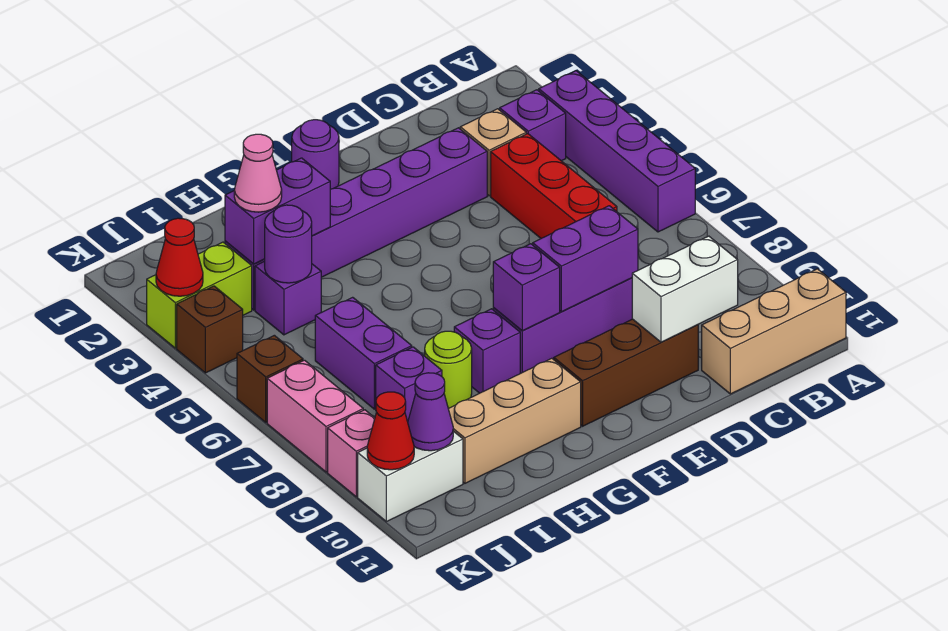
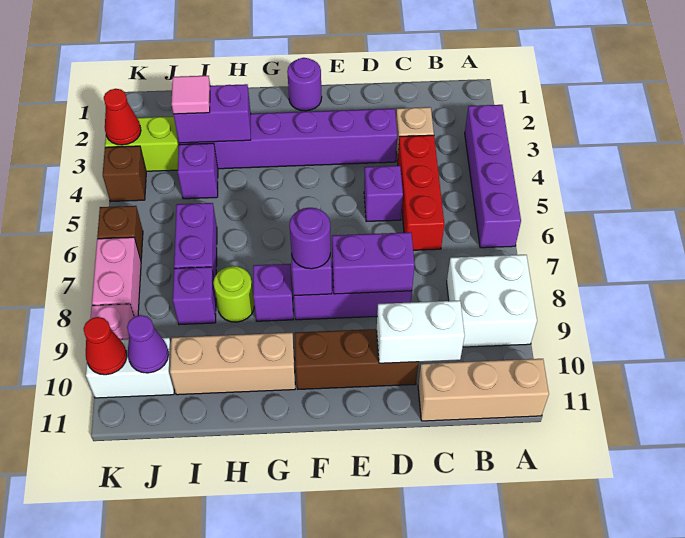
none -> white 2x2 brick [447,255,537,347]
purple 1x1 brick [500,90,566,161] -> purple 1x1 brick moved to [364,166,403,222]
pink 1x1 cone [234,134,282,212] -> pink 1x1 tile [171,76,210,114]
purple 1x1 round brick [265,205,312,283] -> purple 1x1 round brick moved to [290,208,331,269]

